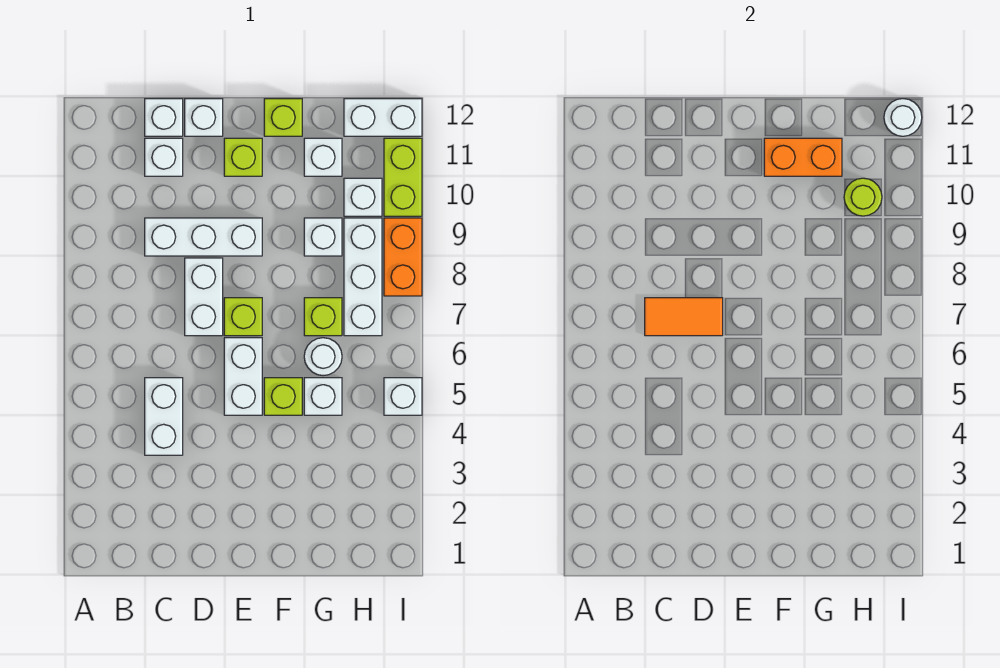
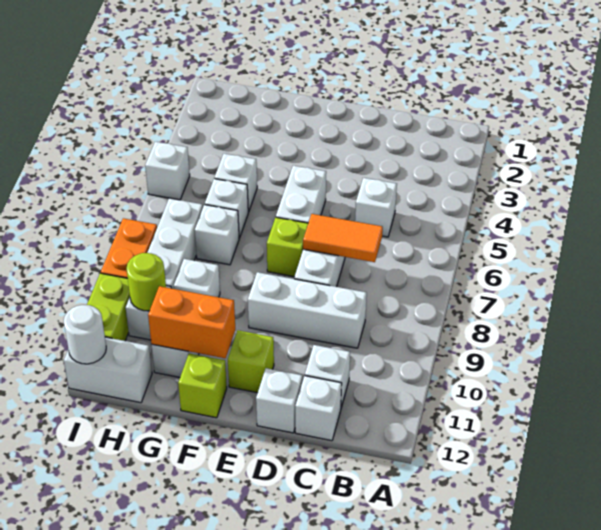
white 1x2 brick [145,378,183,455] -> white 1x1 brick [355,178,397,237]
lime 1x1 brick [264,378,302,415] -> none
white 1x1 round brick [304,338,342,376] -> white 1x1 brick [205,179,248,238]
lime 1x1 brick [304,298,342,336] -> white 1x1 brick [195,205,239,265]

